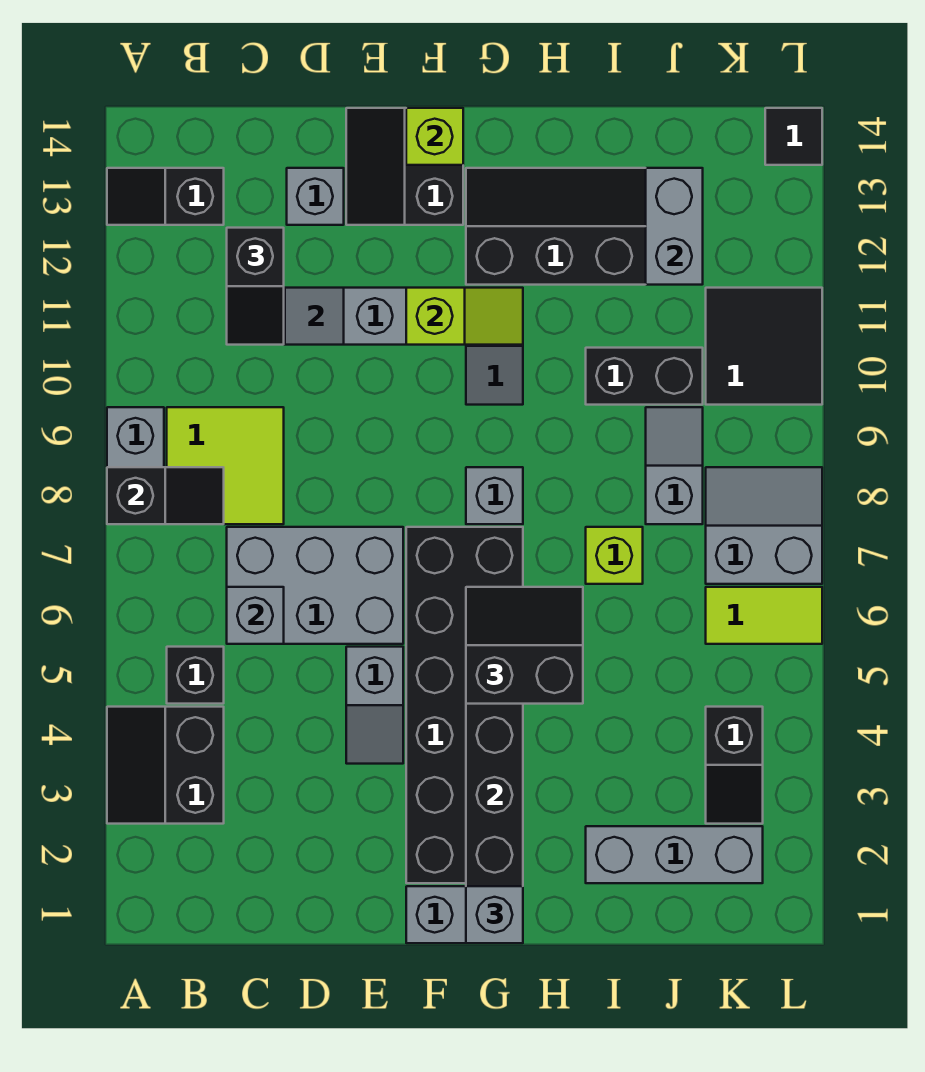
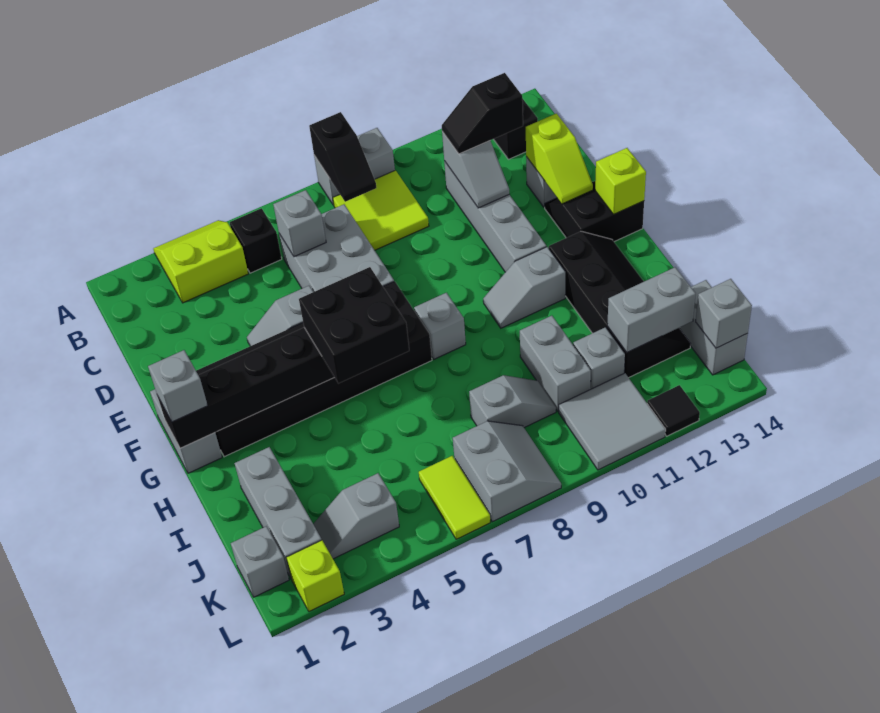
black 2x2 slope [107,707,224,824] -> lime 2x2 slope [153,220,248,303]
lime 1x2 slope [406,288,523,345] -> lime 1x2 slope moved to [526,113,593,204]
black 2x2 slope [466,587,583,704] -> black 2x2 brick [299,267,409,383]
lime 1x1 brick [586,527,643,584] -> lime 1x1 brick moved to [286,540,344,612]
black 1x2 brick [586,348,703,405] -> grey 1x2 brick [520,316,591,411]
none -> grey 1x1 brick [573,327,625,389]
none -> grey 1x2 brick [679,280,748,375]
none -> grey 1x1 brick [231,526,289,597]
black 1x2 slope [706,707,763,824] -> grey 1x2 slope [313,473,399,559]
black 2x2 tile [706,288,822,405] -> grey 2x2 tile [559,373,666,470]
none -> grey 1x1 brick [696,279,752,348]
black 1x1 tile [765,108,822,165] -> black 1x1 tile moved to [647,385,700,436]

